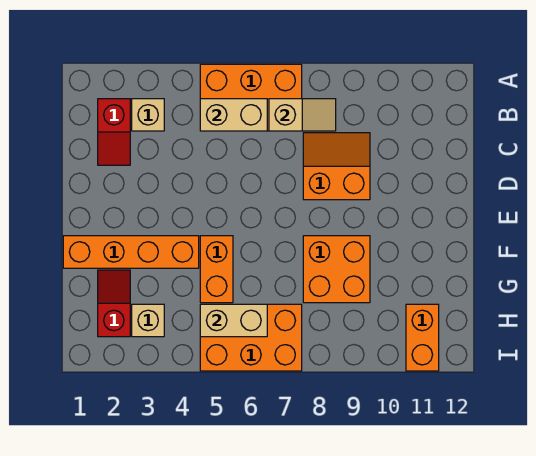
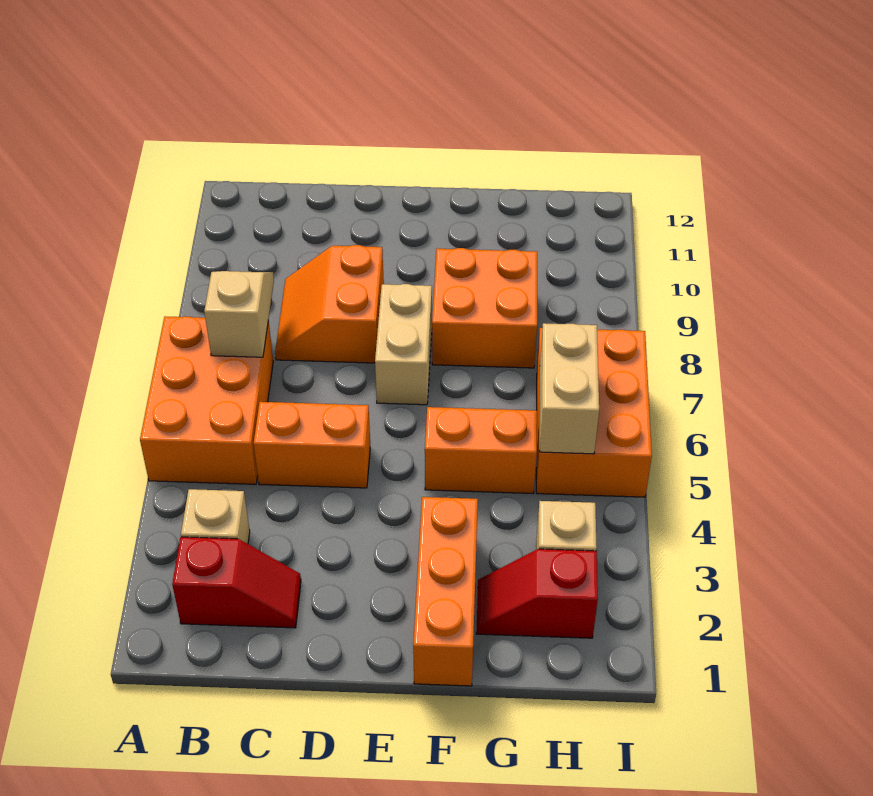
tan 1x2 brick [200,99,267,131] -> tan 1x2 brick moved to [375,284,432,405]
orange 1x4 brick [63,236,199,268] -> orange 1x3 brick [413,497,478,686]
orange 1x2 brick [406,304,439,371] -> orange 1x2 brick moved to [254,402,370,488]

